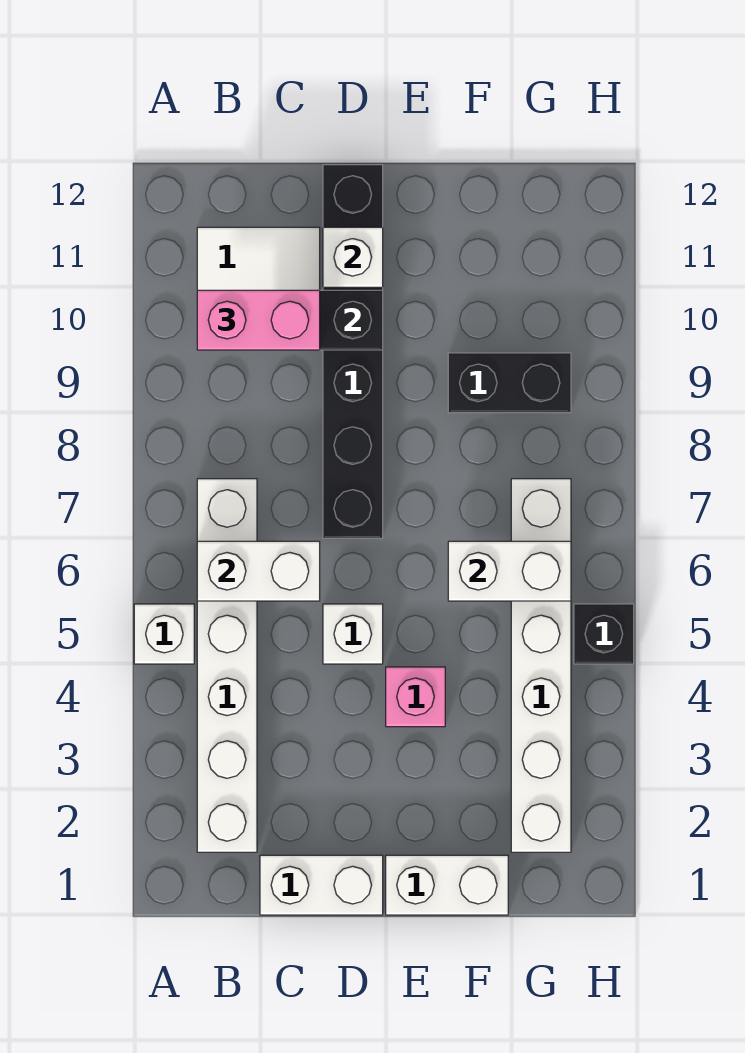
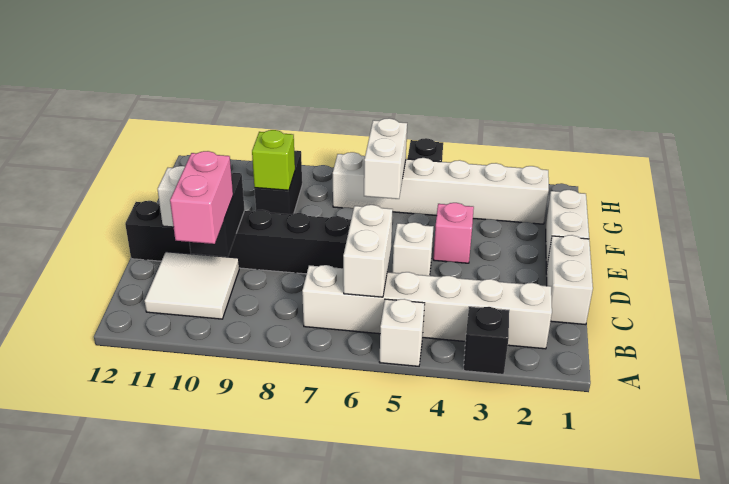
none -> black 1x1 brick [464,307,509,374]
none -> lime 1x1 brick [252,130,295,190]

